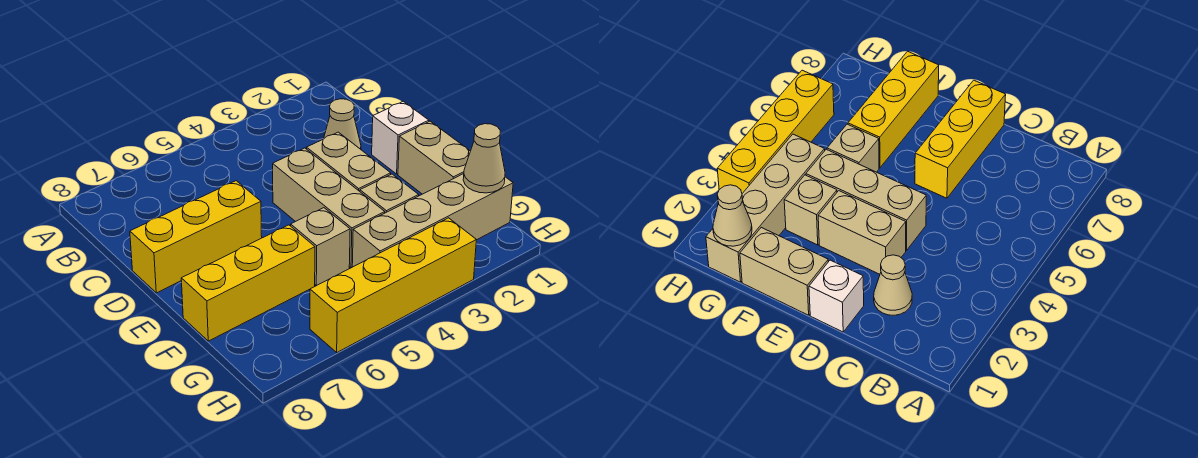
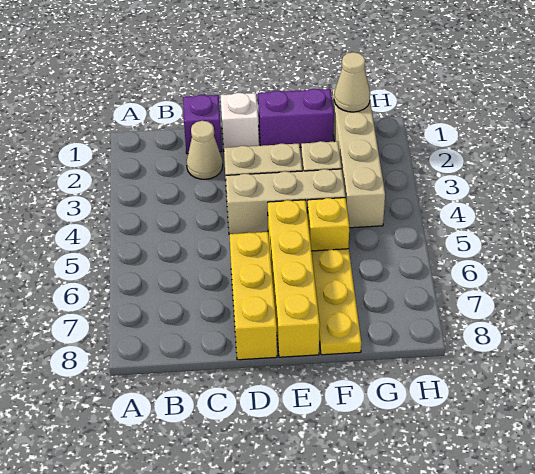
none -> purple 1x1 brick [183,95,222,154]
tan 1x2 brick [398,121,470,194] -> purple 1x2 brick [258,89,334,147]
tan 1x1 brick [291,208,350,286] -> yellow 1x1 brick [307,198,349,251]
yellow 1x3 brick [181,225,315,341] -> yellow 1x3 plate [311,249,361,355]
yellow 1x4 brick [310,218,476,352] -> yellow 1x4 brick moved to [268,200,320,357]

